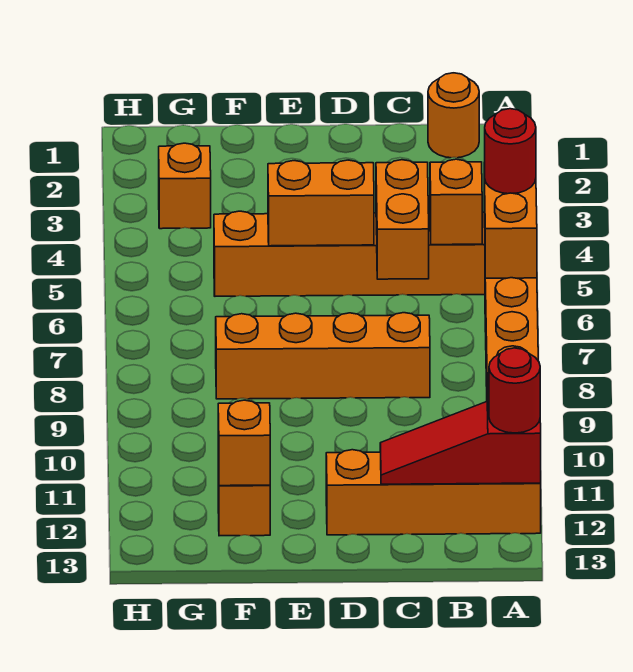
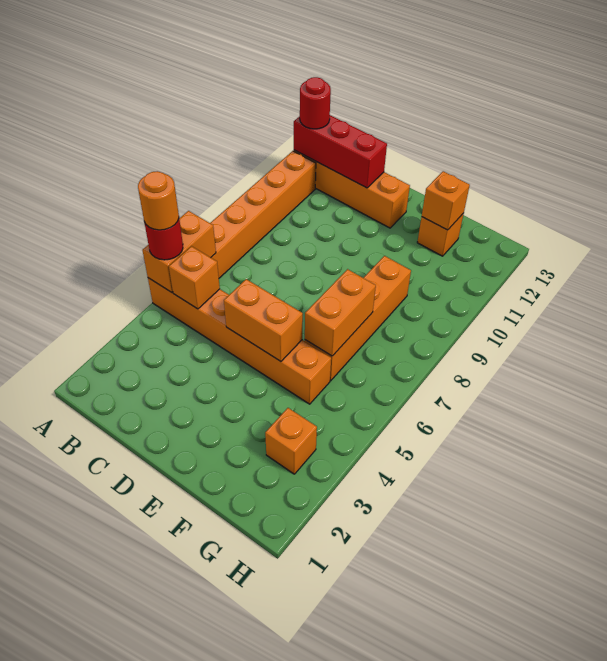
red 1x3 slope [380,401,541,484] -> red 1x3 brick [294,115,387,188]
orange 1x1 round brick [428,73,479,158] -> orange 1x1 round brick moved to [138,171,179,230]
orange 1x2 brick [376,160,429,279] -> orange 1x2 brick moved to [305,269,376,356]
orange 1x4 brick [216,313,430,399] -> orange 1x4 brick turned to [305,256,411,381]

